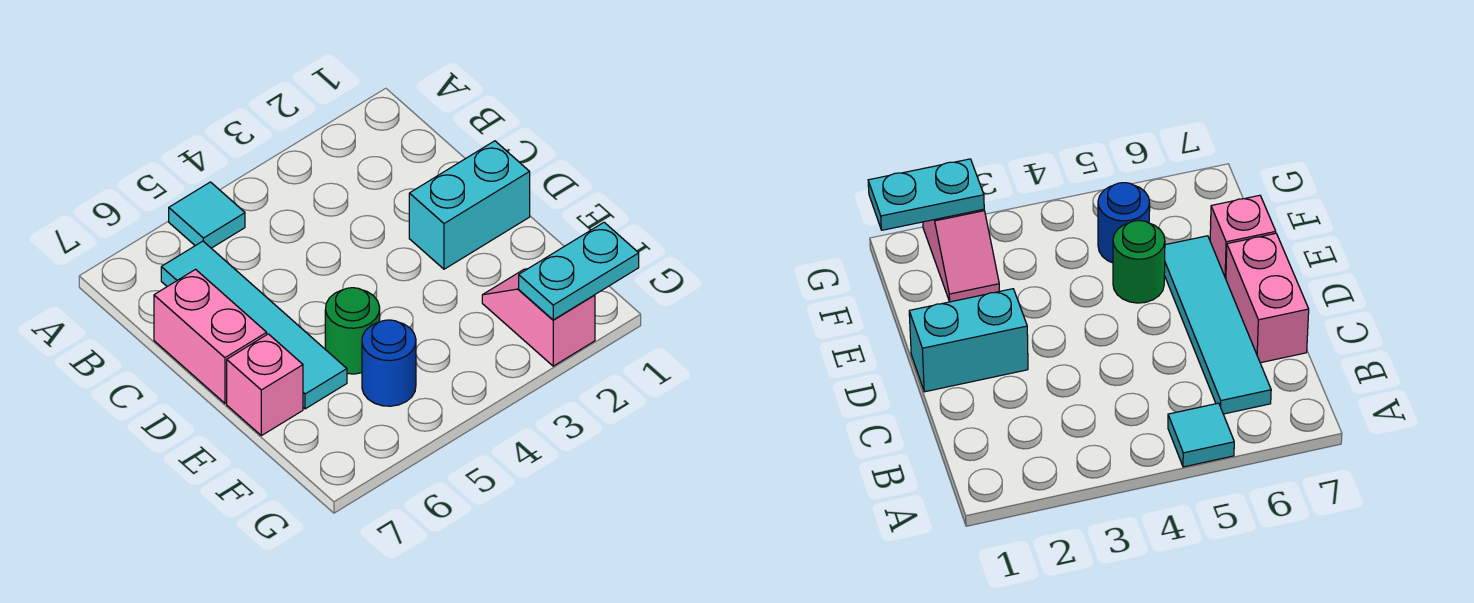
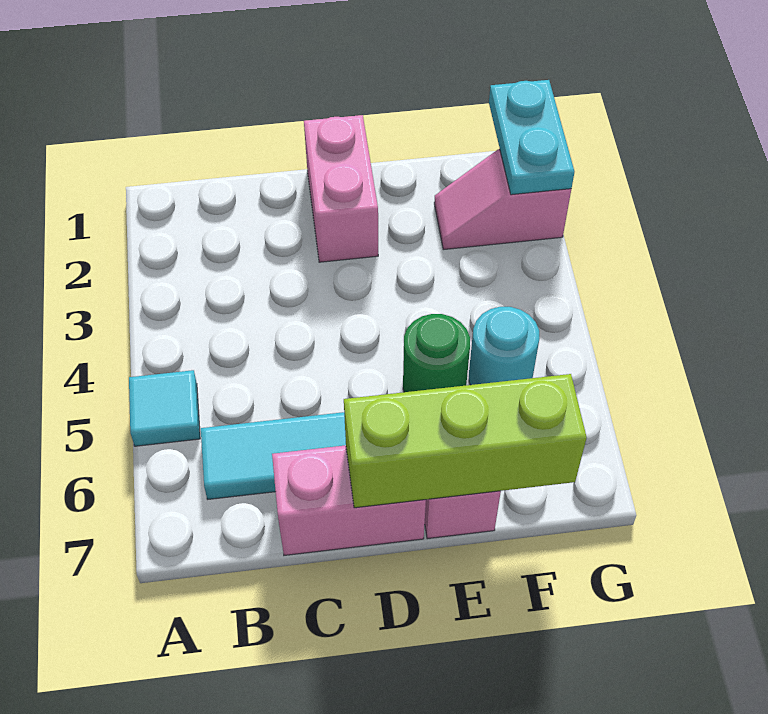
cyan 1x2 brick [409,141,530,269] -> pink 1x2 brick [304,115,378,262]
none -> lime 1x3 brick [344,374,587,508]
blue 1x1 round brick [362,320,416,406] -> cyan 1x1 round brick [469,307,540,385]

